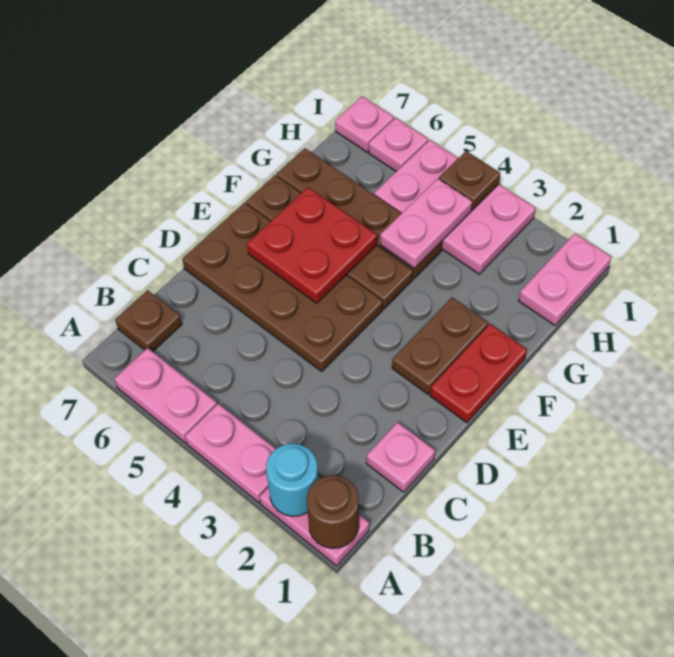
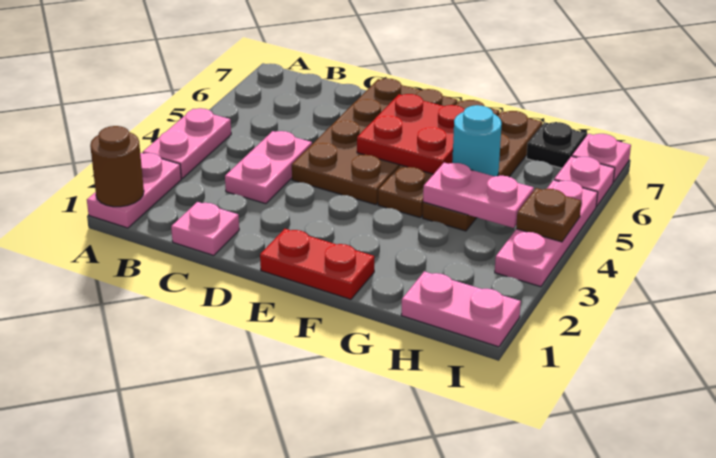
cyan 1x1 round brick [266,444,318,516] -> cyan 1x1 round brick moved to [452,105,502,177]
pink 1x2 plate [114,348,217,443] -> pink 1x2 plate moved to [225,131,312,204]
brown 1x1 plate [115,290,182,352] -> none
brown 1x2 plate [392,298,488,394] -> none
pink 2x3 plate [374,140,535,274] -> pink 1x3 plate [495,180,598,287]
none -> black 1x1 plate [526,122,586,168]

